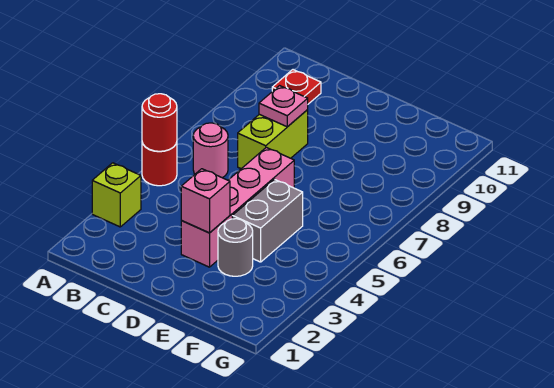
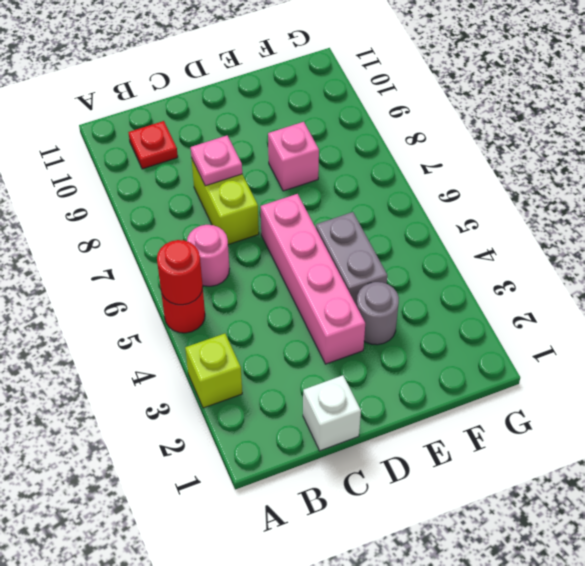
none -> white 1x1 brick [303,375,361,451]
pink 1x1 brick [181,169,230,233] -> pink 1x1 brick moved to [268,122,319,191]

